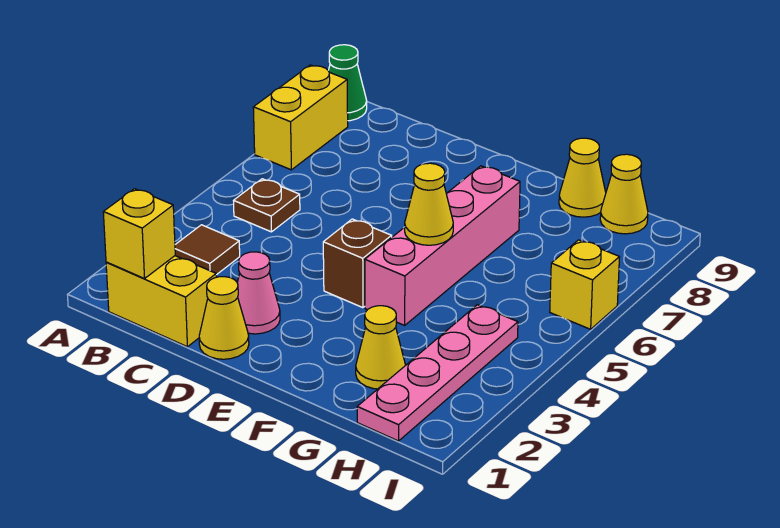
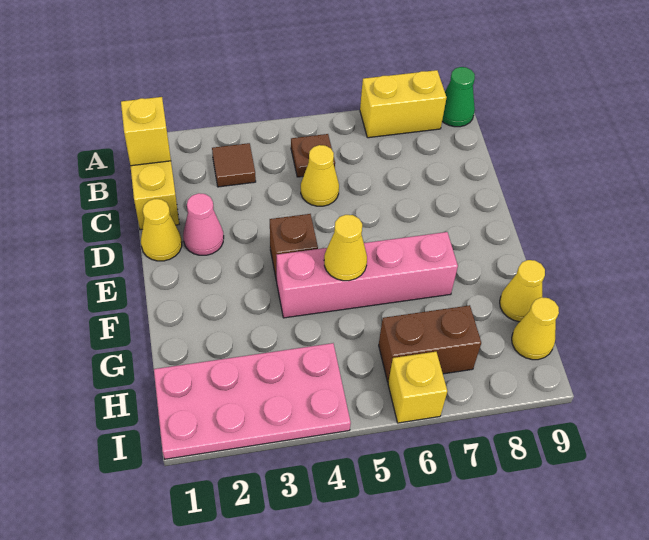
yellow 1x1 cone [356,306,406,389] -> yellow 1x1 cone moved to [301,145,339,206]
pink 1x4 plate [357,305,518,441] -> pink 2x4 plate [154,343,351,459]
none -> brown 1x2 brick [379,305,481,382]

